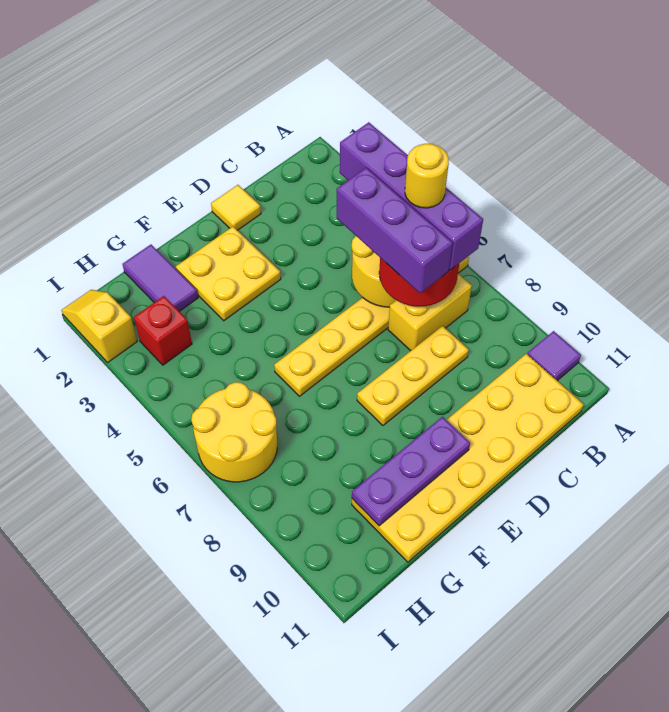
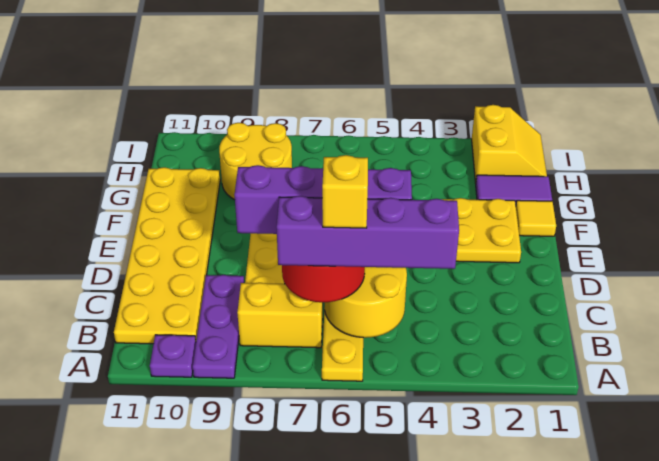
purple 1x1 tile [527,331,581,381] -> purple 1x1 plate [150,335,196,377]
yellow 1x1 round brick [405,144,449,208] -> yellow 1x1 brick [322,155,368,228]
yellow 1x2 brick [388,274,472,351] -> yellow 1x2 brick turned to [237,283,323,348]
purple 1x3 brick [337,167,453,293] -> purple 1x4 brick [235,165,412,234]
yellow 1x1 tile [211,185,261,230] -> yellow 1x1 tile moved to [516,200,556,236]
purple 1x3 plate [352,417,470,526] -> purple 1x3 plate moved to [193,275,244,378]
red 1x1 brick [134,296,192,365] -> none
yellow 2x2 round brick [191,382,277,482] -> yellow 2x2 round brick moved to [219,123,292,200]
yellow 1x2 slope [61,290,137,362] -> yellow 2x2 slope [472,105,547,183]

